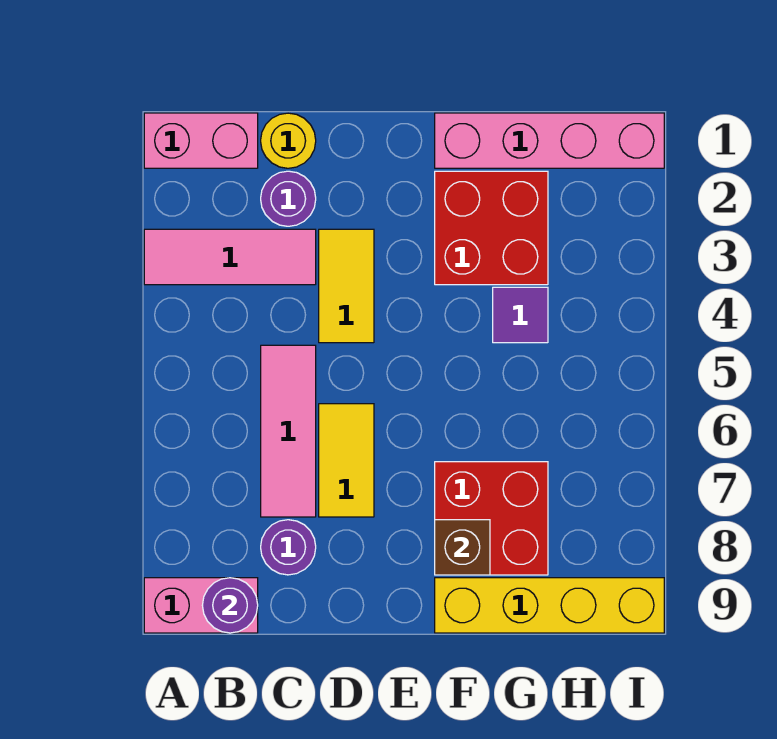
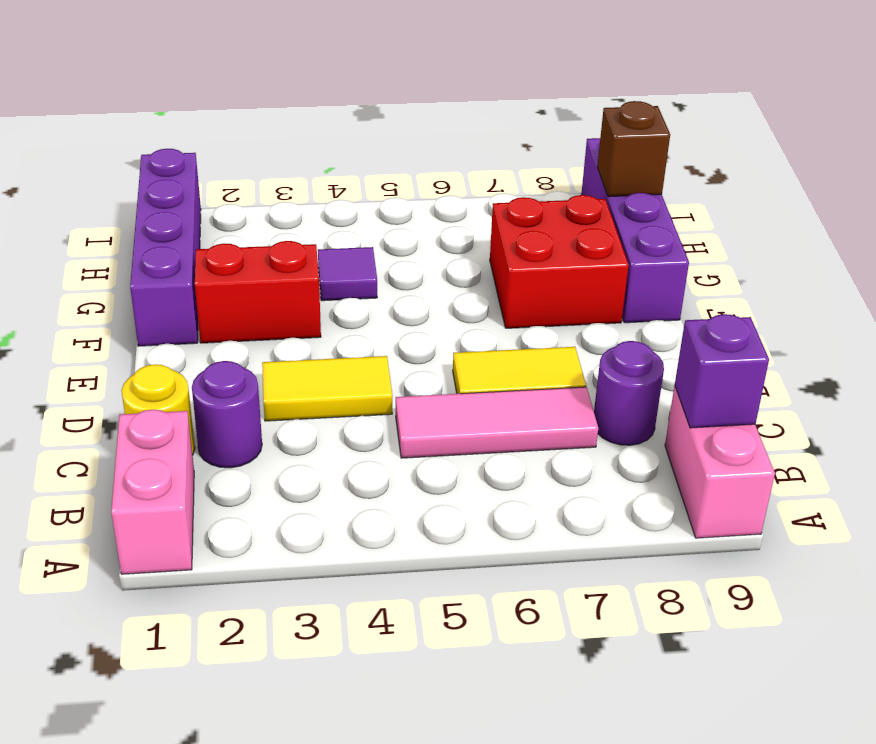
pink 1x3 tile [144,229,316,285] -> none
purple 1x1 round brick [202,578,258,633] -> purple 1x1 brick [675,314,769,428]
pink 1x4 brick [435,113,664,168] -> purple 1x4 brick [130,149,201,346]
red 2x2 brick [435,171,548,285] -> red 1x2 brick [195,241,321,343]
brown 1x1 brick [435,520,490,575] -> brown 1x1 brick moved to [597,101,670,197]
yellow 1x4 brick [435,578,664,633] -> purple 1x4 brick [581,138,689,323]

